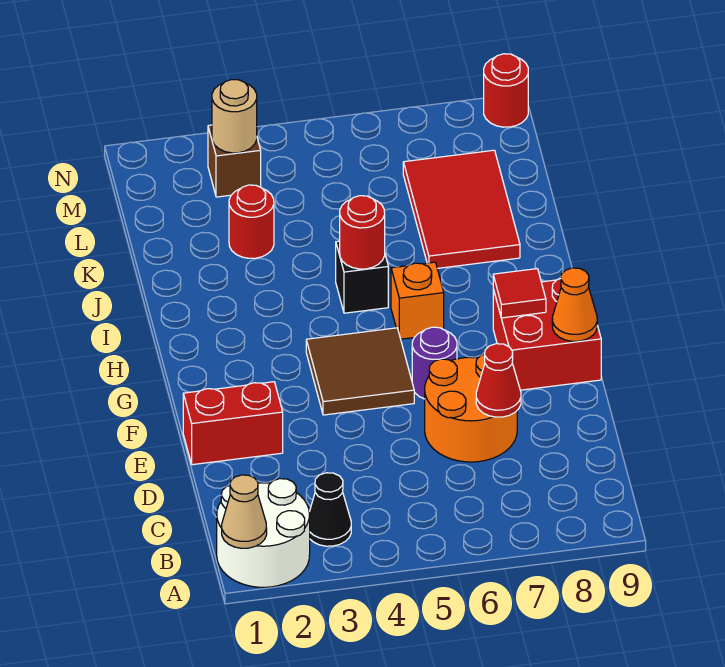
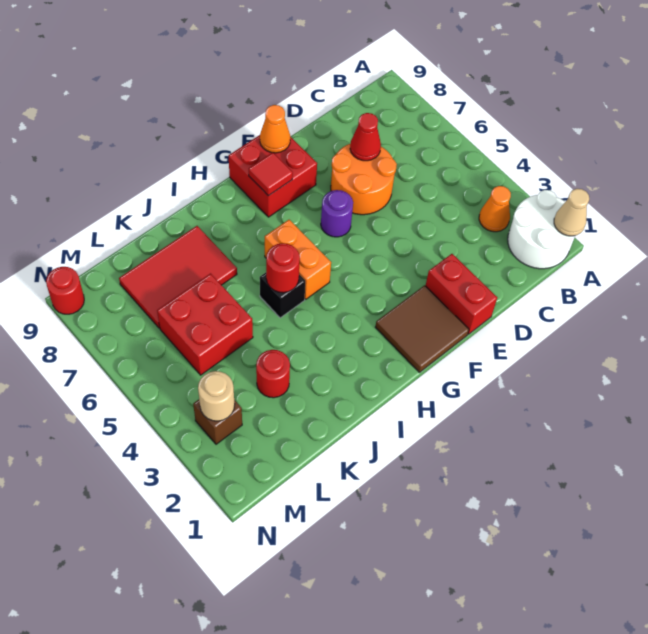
black 1x1 cone [309,473,351,546] -> orange 1x1 cone [479,186,511,232]
brown 2x2 tile [306,328,414,415] -> brown 2x2 tile moved to [375,285,469,372]
orange 1x1 brick [391,262,444,339] -> orange 1x2 brick [265,220,331,299]
none -> red 2x2 brick [157,274,253,375]

